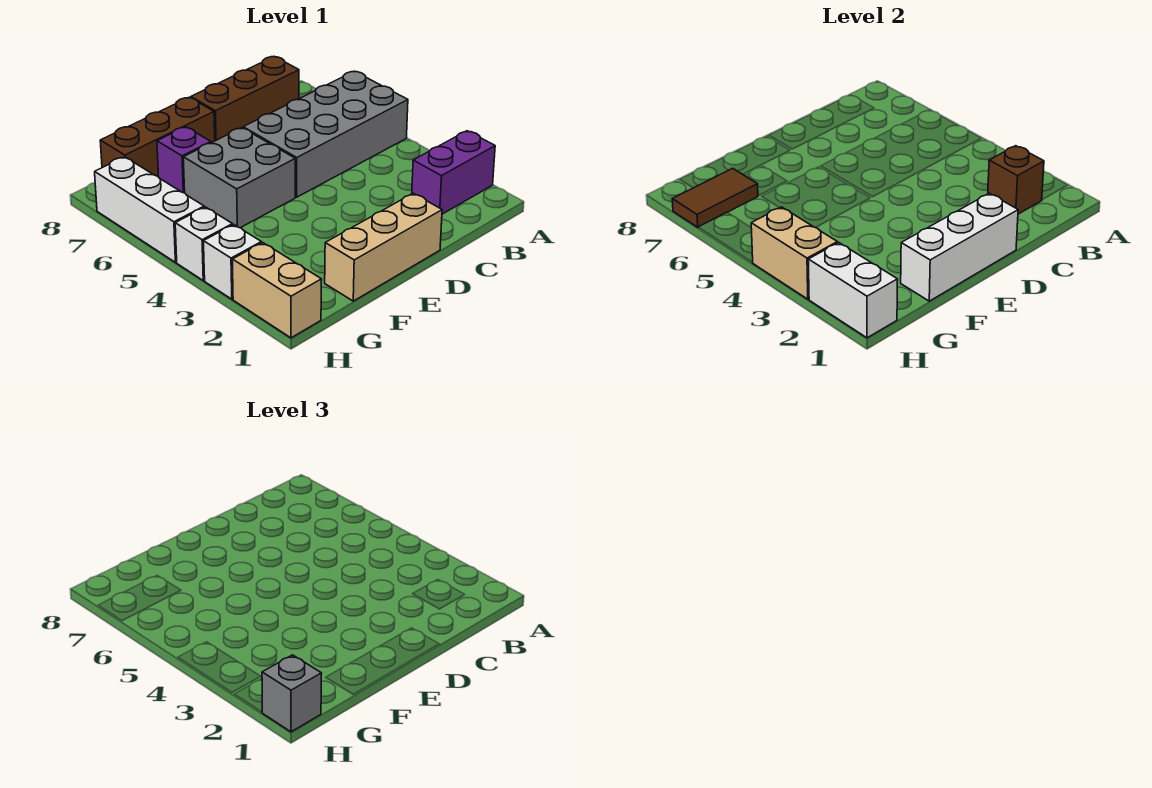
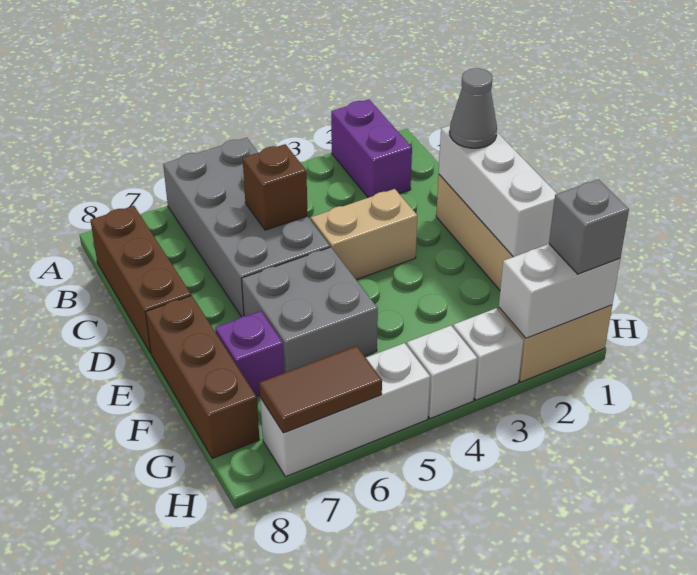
brown 1x1 brick [988,146,1044,214] -> brown 1x1 brick moved to [243,144,308,230]
none -> grey 1x1 cone [450,68,497,148]
brown 1x2 tile [672,168,758,227] -> brown 1x2 tile turned to [259,346,382,433]
tan 1x2 brick [751,207,837,299] -> tan 1x2 brick moved to [311,189,417,280]

